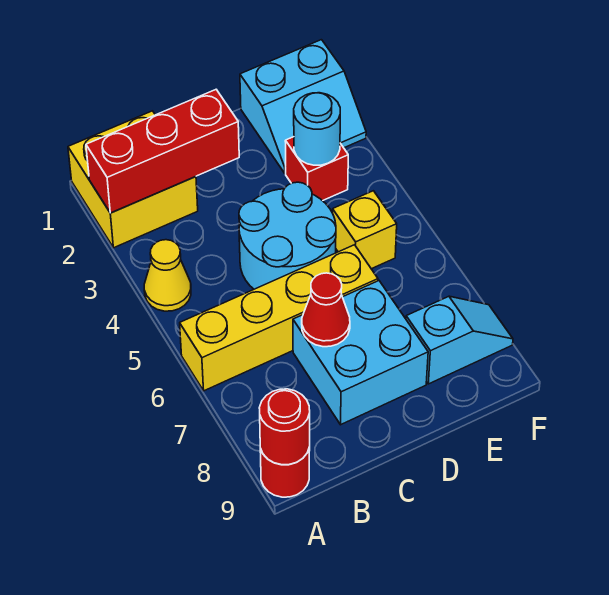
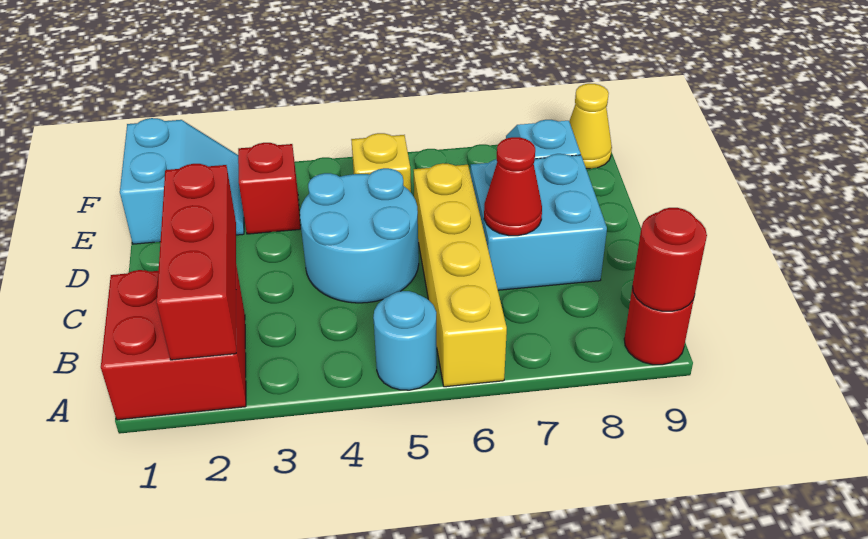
yellow 2x2 brick [68,111,198,248] -> red 2x2 brick [101,266,246,420]
yellow 1x1 cone [144,240,191,311] -> yellow 1x1 cone moved to [569,84,612,169]
cyan 1x1 round brick [294,93,340,165] -> cyan 1x1 round brick moved to [373,291,437,390]

